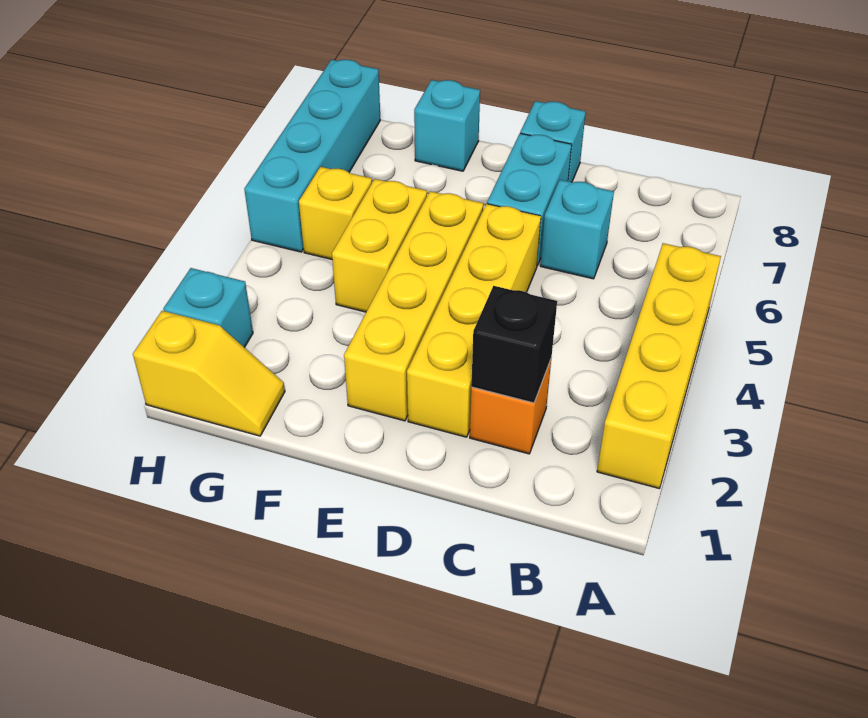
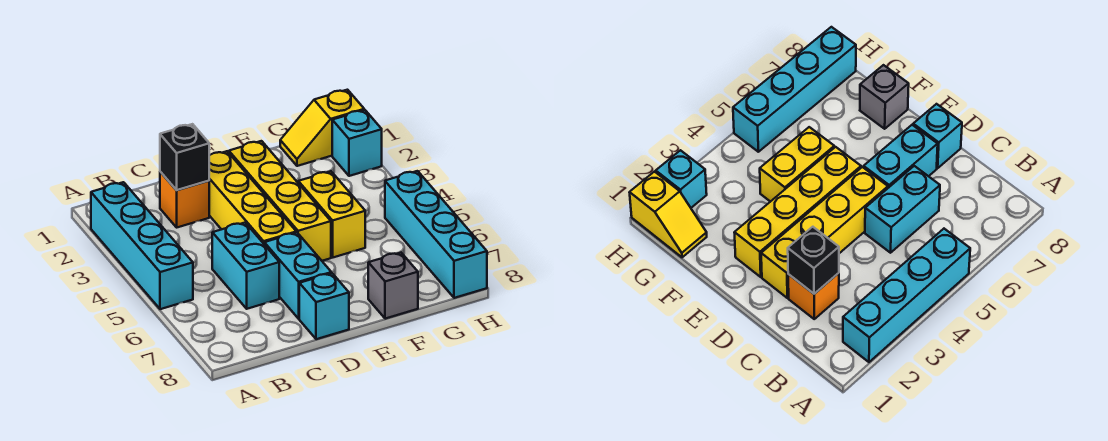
yellow 1x4 brick [597,243,721,488] -> cyan 1x4 brick [91,182,193,309]
cyan 1x1 brick [540,180,614,279] -> cyan 1x2 brick [212,223,279,309]
cyan 1x1 brick [414,80,480,171] -> grey 1x1 brick [368,253,418,319]
yellow 1x1 brick [299,167,372,259] -> none

